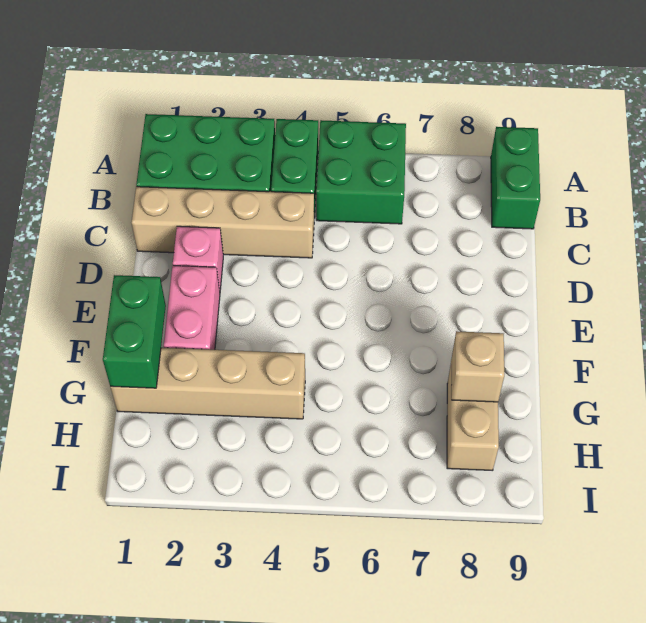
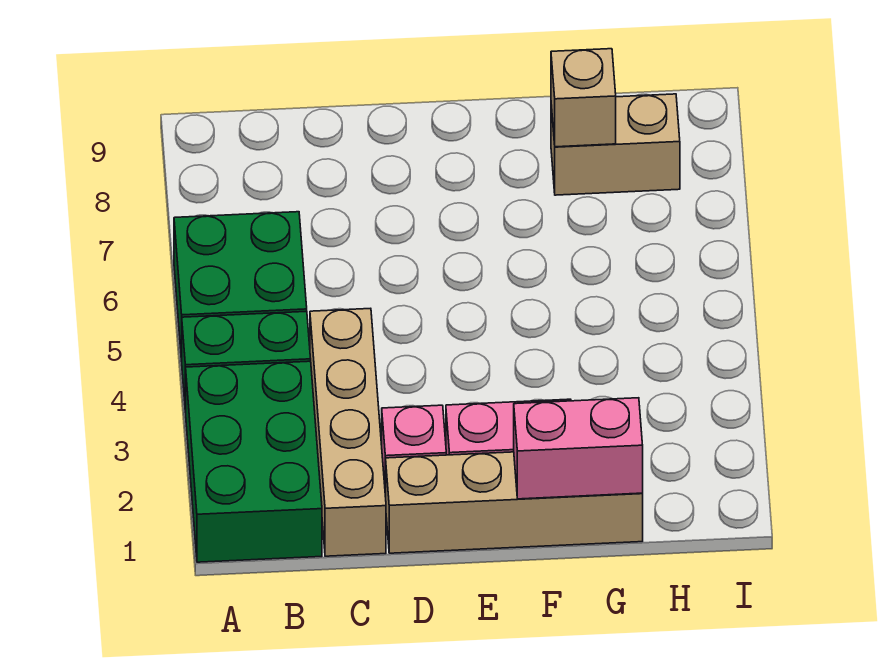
green 1x2 brick [491,127,540,229] -> none
green 1x2 brick [103,275,166,388] -> pink 1x2 brick [514,398,643,499]
tan 1x4 brick [111,348,305,419] -> tan 1x4 brick turned to [386,452,643,553]

